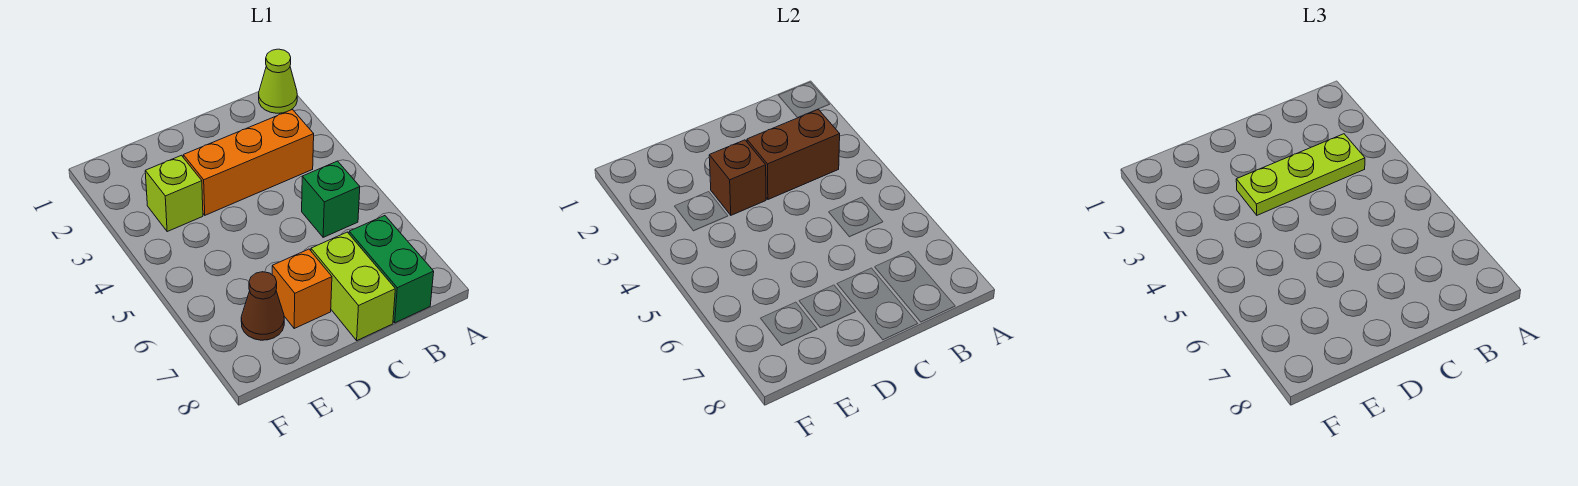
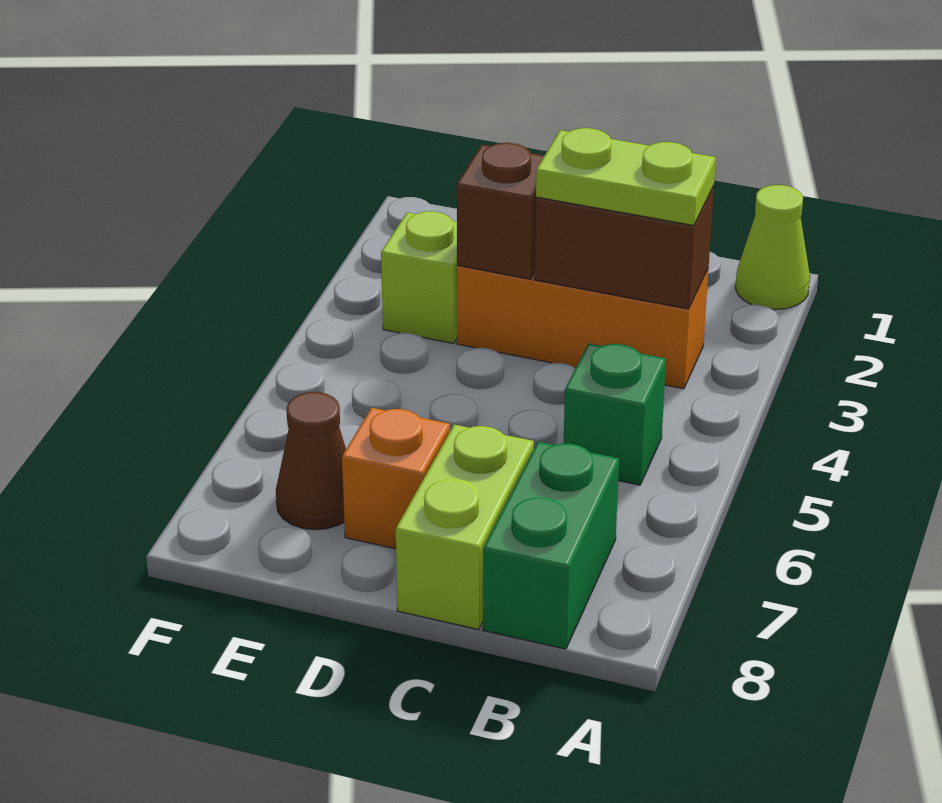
lime 1x3 plate [1236,134,1365,215] -> lime 1x2 plate [536,128,716,225]

